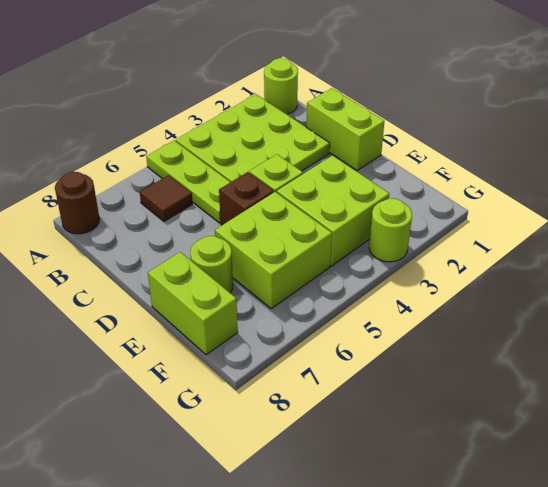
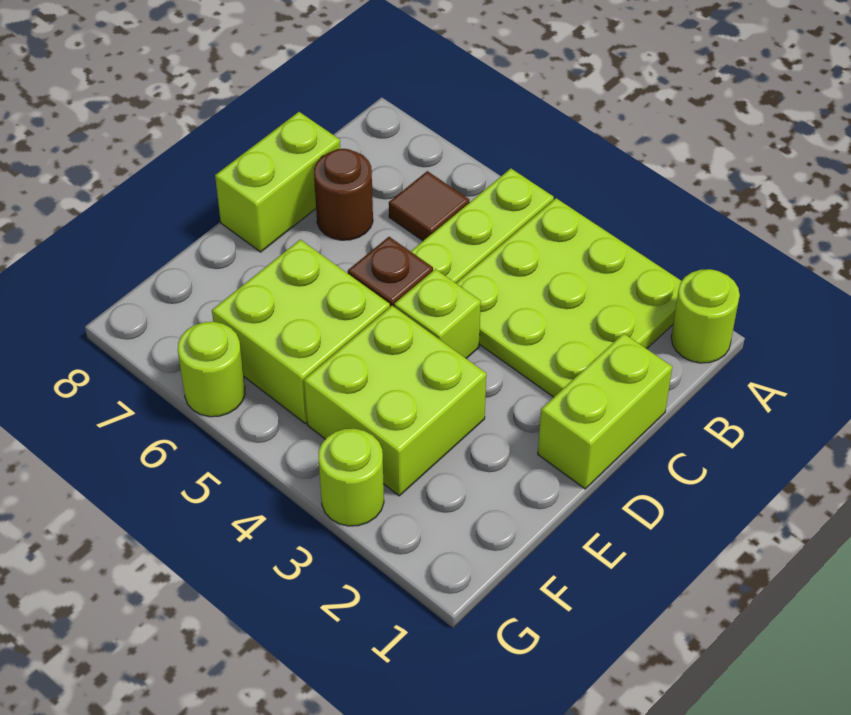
brown 1x1 round brick [55,172,100,234] -> brown 1x1 round brick moved to [314,149,373,240]
lime 1x1 round brick [190,236,233,293] -> lime 1x1 round brick moved to [178,322,245,417]
lime 1x2 brick [148,252,238,355] -> lime 1x2 brick moved to [215,112,340,252]

